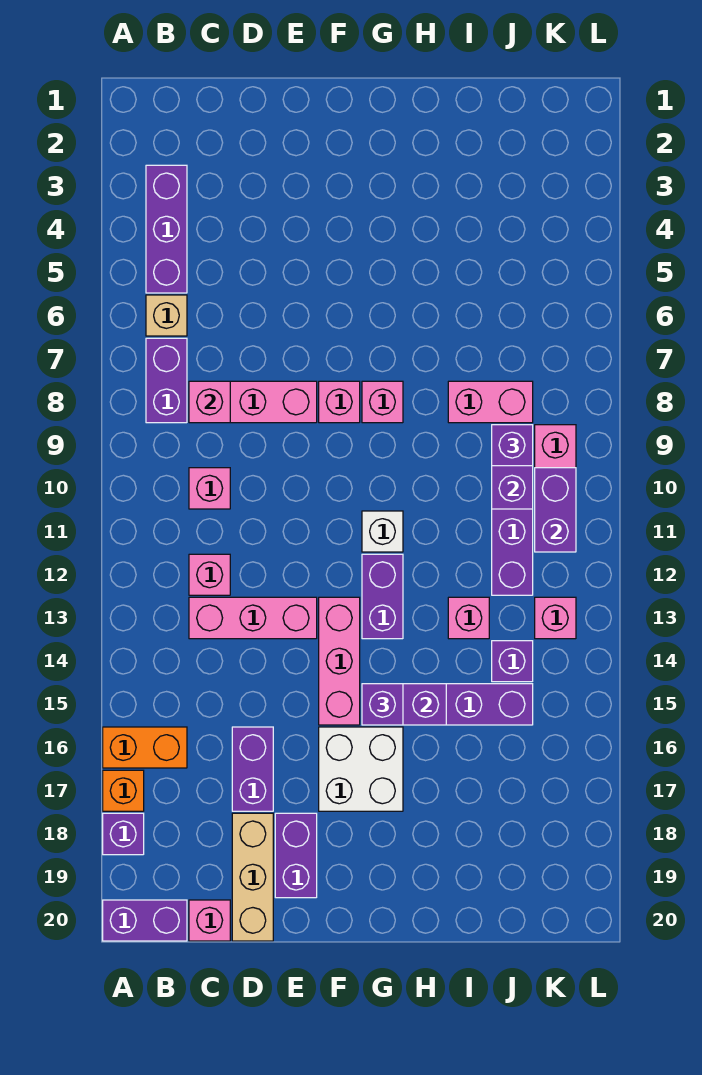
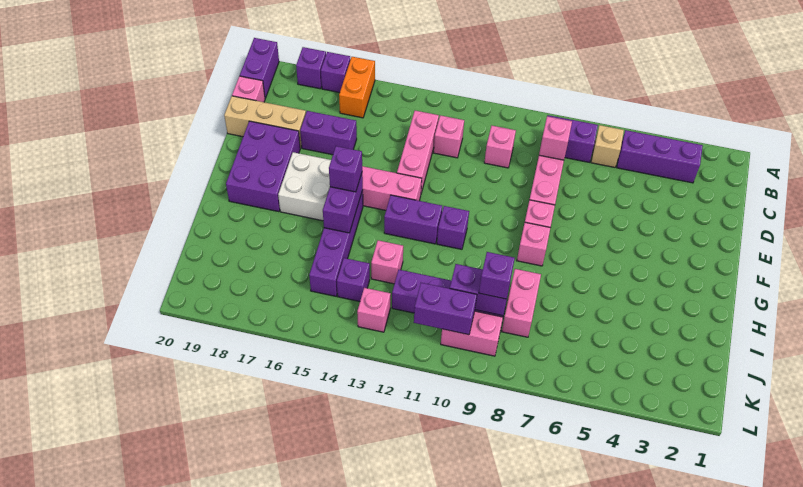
orange 1x1 brick [103,770,144,811] -> purple 1x1 brick [321,52,351,93]
purple 1x2 brick [275,813,317,898] -> purple 2x3 brick [226,121,300,212]
white 1x1 brick [362,511,403,552] -> purple 1x1 brick [437,206,469,249]

